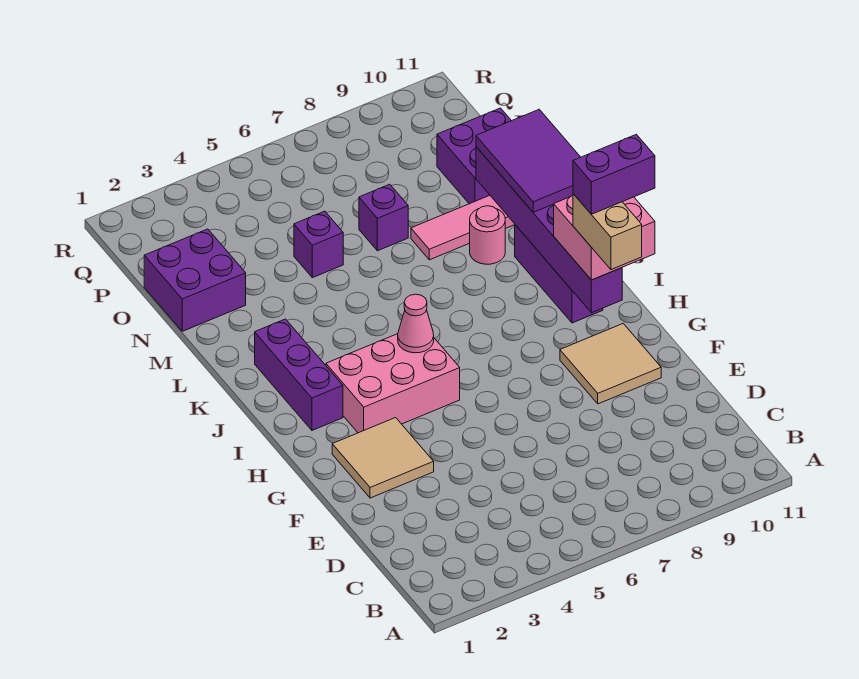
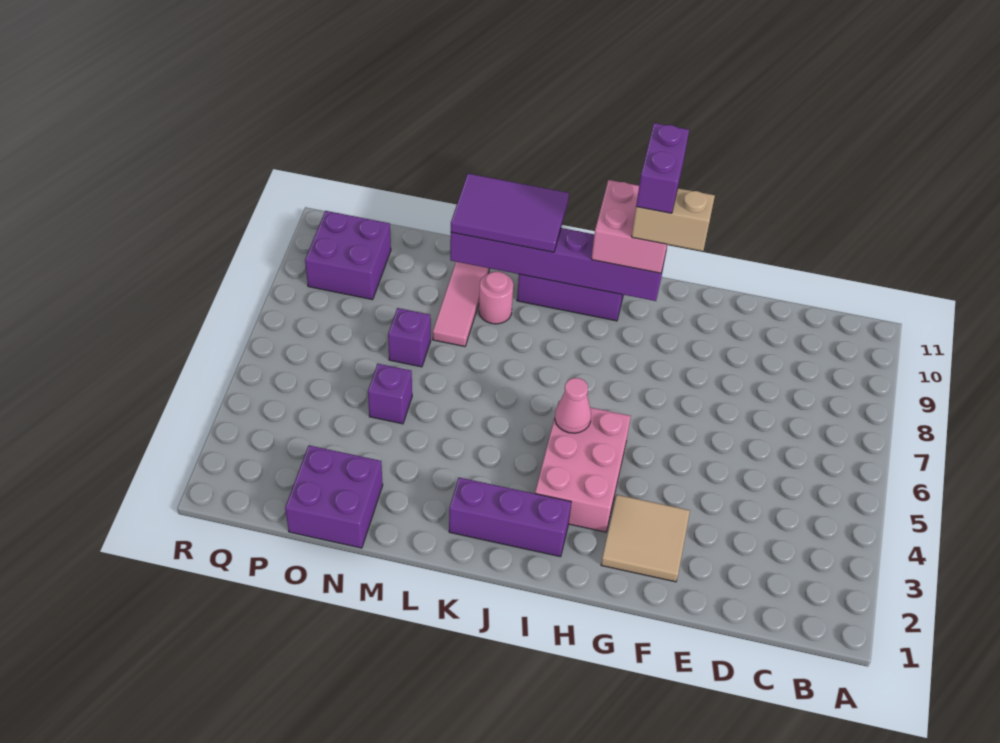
tan 2x2 tile [560,324,661,404] -> none
purple 2x2 brick [437,108,511,204] -> purple 2x2 brick moved to [305,211,391,300]

